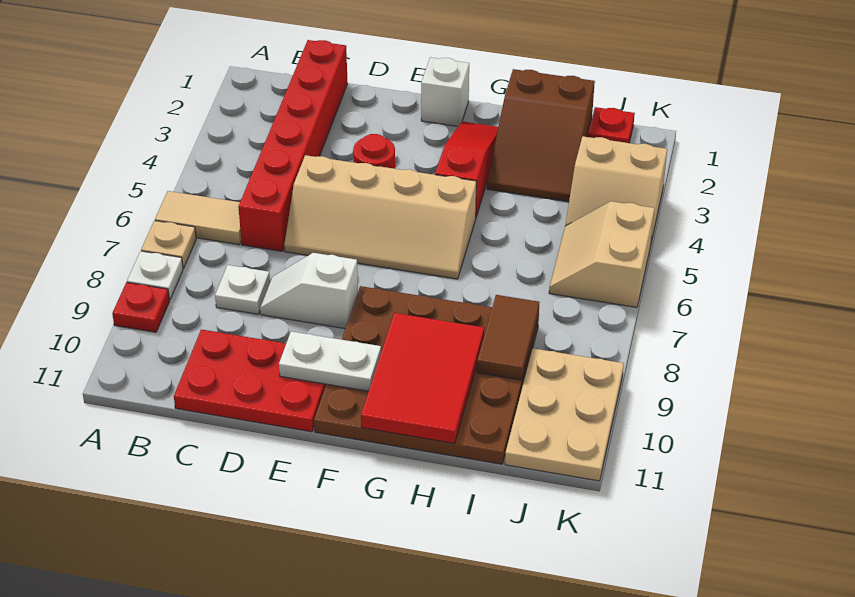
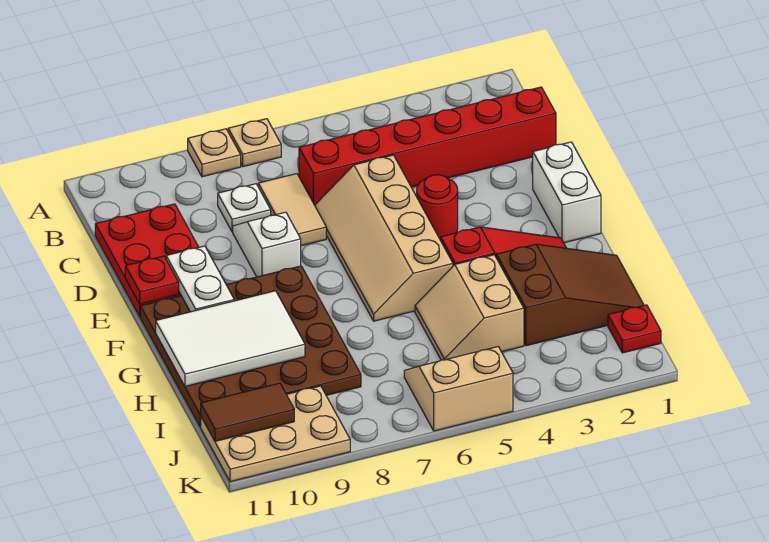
tan 1x2 tile [155,191,241,245] -> tan 1x2 tile moved to [258,174,326,246]
white 1x1 plate [127,251,183,300] -> tan 1x1 plate [188,129,241,177]
red 1x1 plate [112,282,170,332] -> red 1x1 plate moved to [125,256,179,304]
white 1x1 brick [421,57,469,126] -> white 1x2 brick [533,142,601,243]
red 2x3 tile [361,313,484,443] -> white 2x3 tile [156,291,305,386]
brown 2x3 slope [487,69,595,202] -> brown 2x3 slope turned to [496,244,644,346]
brown 1x2 tile [477,295,540,380] -> brown 1x2 tile moved to [201,383,294,441]
tan 2x2 slope [565,136,667,242] -> tan 2x2 slope moved to [415,255,524,360]

